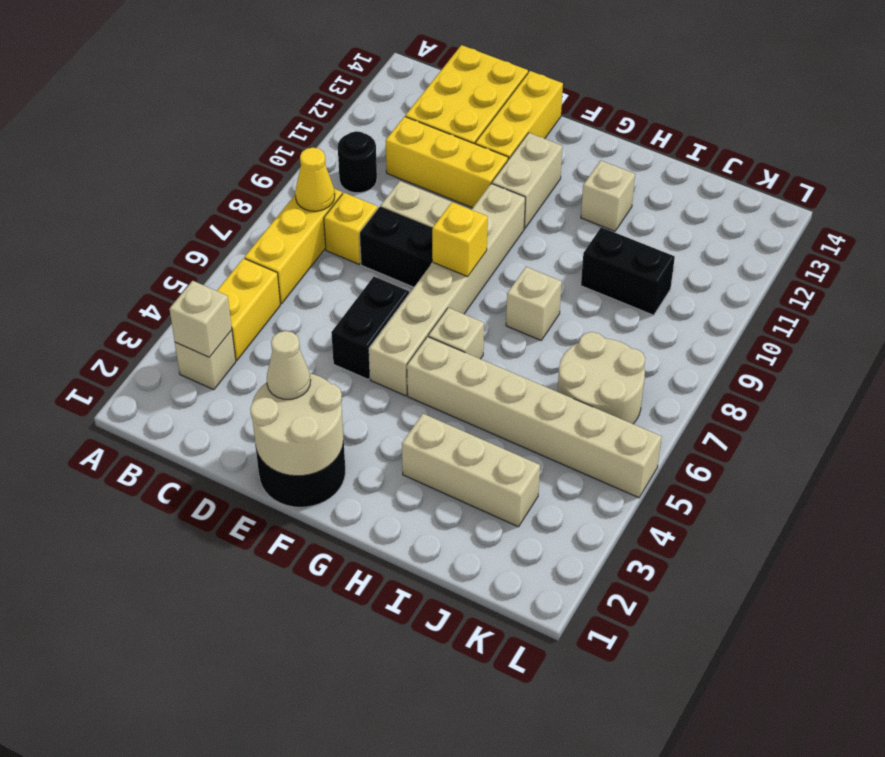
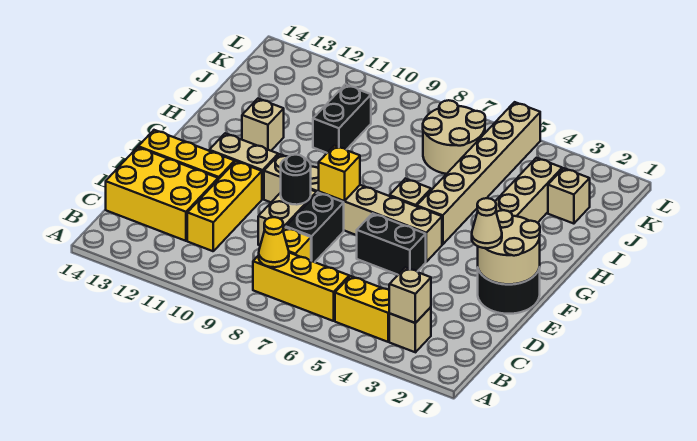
black 1x1 round brick [338,131,377,193] -> black 1x1 round brick moved to [281,155,311,205]
tan 1x1 brick [506,267,562,340] -> tan 1x1 brick moved to [548,168,590,224]

